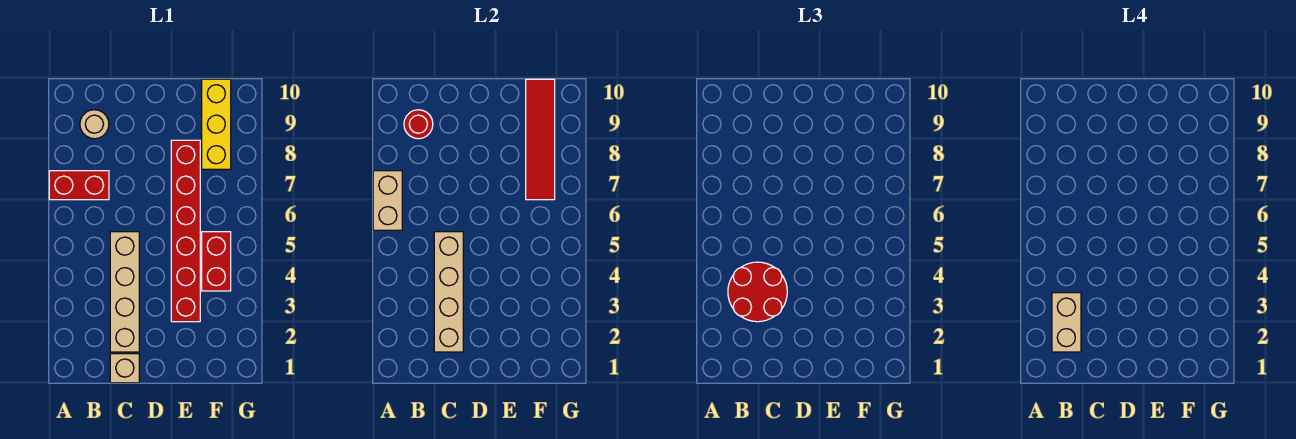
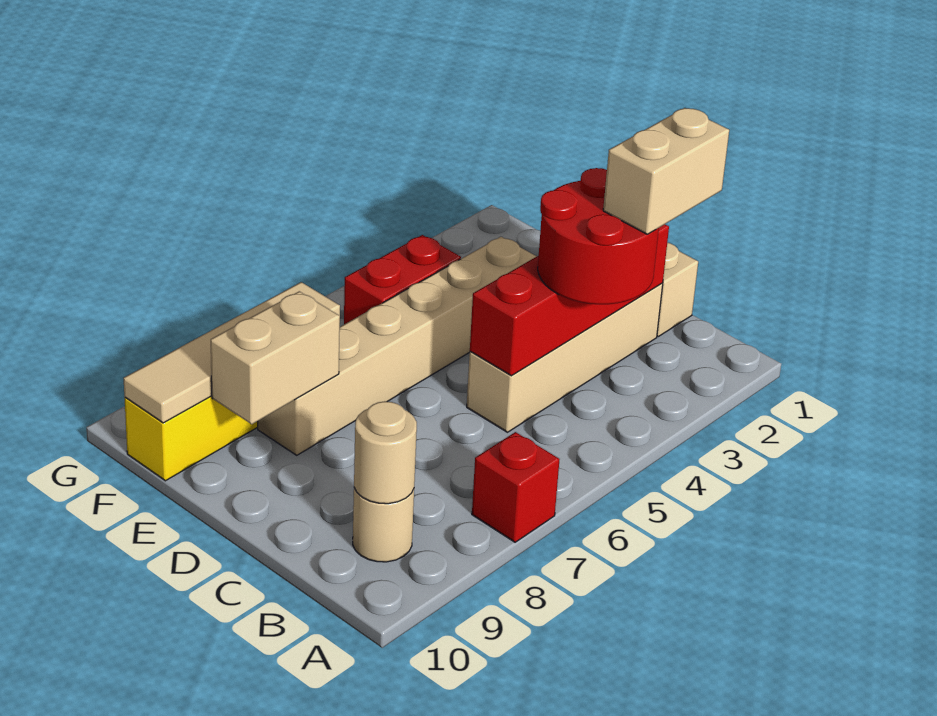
tan 1x2 brick [373,171,402,230] -> tan 1x2 brick moved to [211,291,340,424]
red 1x2 brick [49,171,109,200] -> red 1x1 brick [472,432,560,542]
red 1x1 round brick [404,110,433,139] -> tan 1x1 round brick [354,401,417,504]
tan 1x4 brick [434,232,463,352] -> red 1x4 brick [470,224,669,376]
red 1x6 brick [171,140,200,322] -> tan 1x6 brick [258,237,537,455]
red 1x4 tile [526,79,555,200] -> tan 1x4 tile [124,282,340,423]

